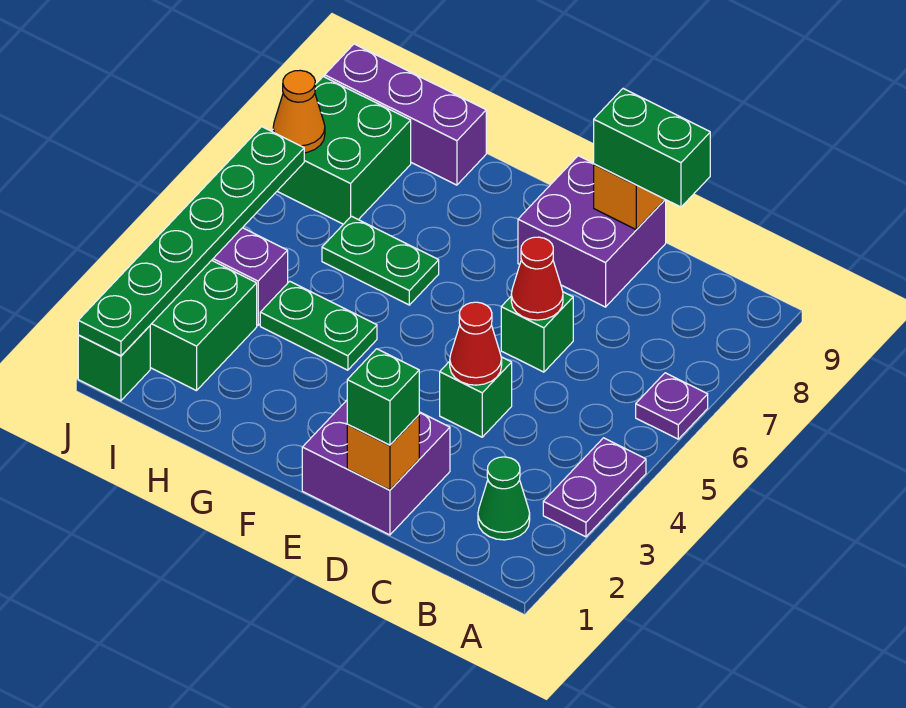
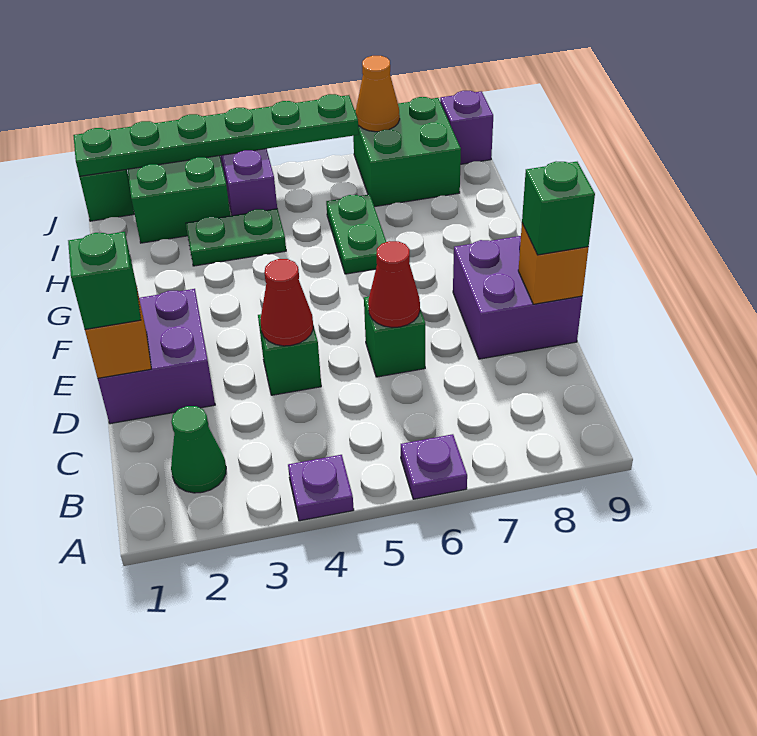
purple 1x2 plate [543,438,646,537] -> purple 1x1 plate [288,455,354,521]
green 1x2 brick [594,89,710,207] -> green 1x1 brick [522,162,595,255]
green 1x2 plate [260,281,377,370] -> green 1x2 plate turned to [186,209,286,266]
purple 1x3 brick [325,44,486,185] -> purple 1x1 brick [440,91,493,164]

